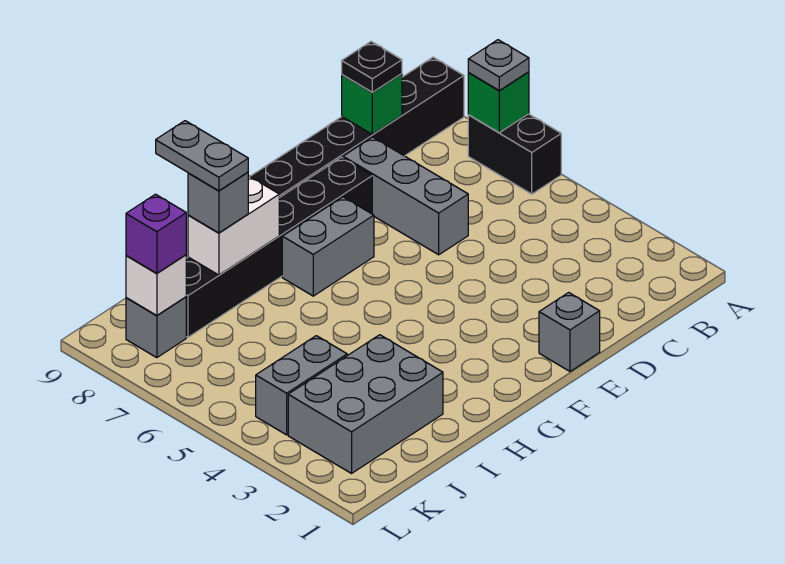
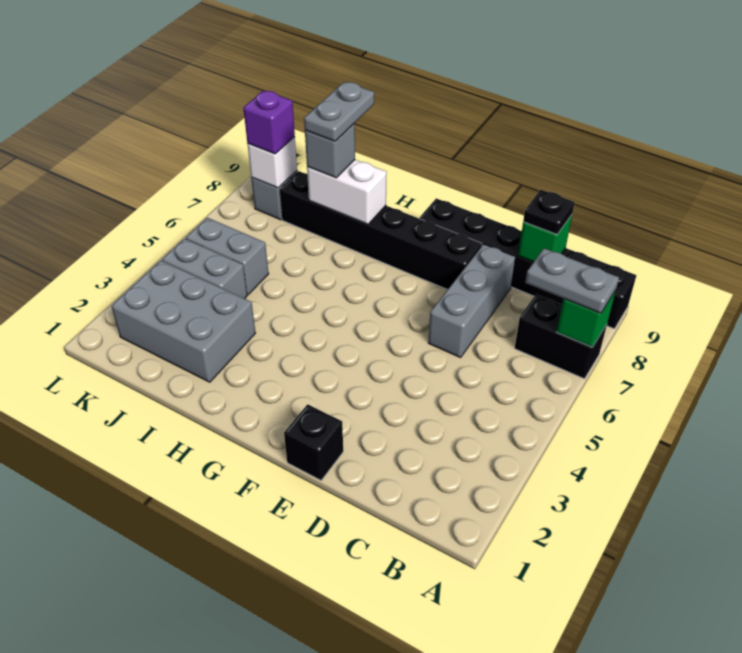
black 1x2 brick [468,114,561,194] -> black 1x2 brick turned to [515,294,607,379]
grey 1x1 plate [468,40,529,90] -> grey 1x2 plate [525,248,619,313]
grey 1x1 brick [539,293,600,371] -> black 1x1 brick [284,404,343,480]
grey 1x2 brick [282,197,374,296] -> grey 1x2 brick moved to [186,218,269,295]

